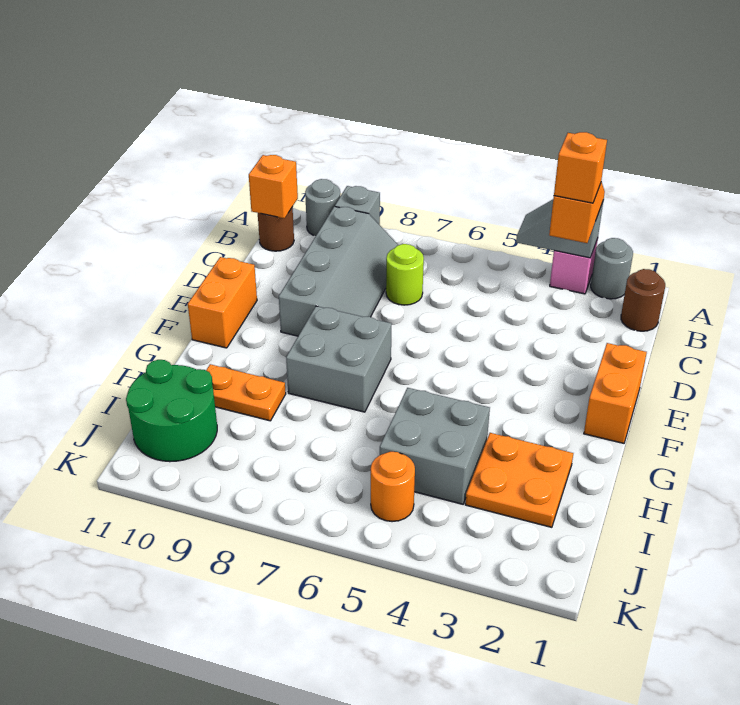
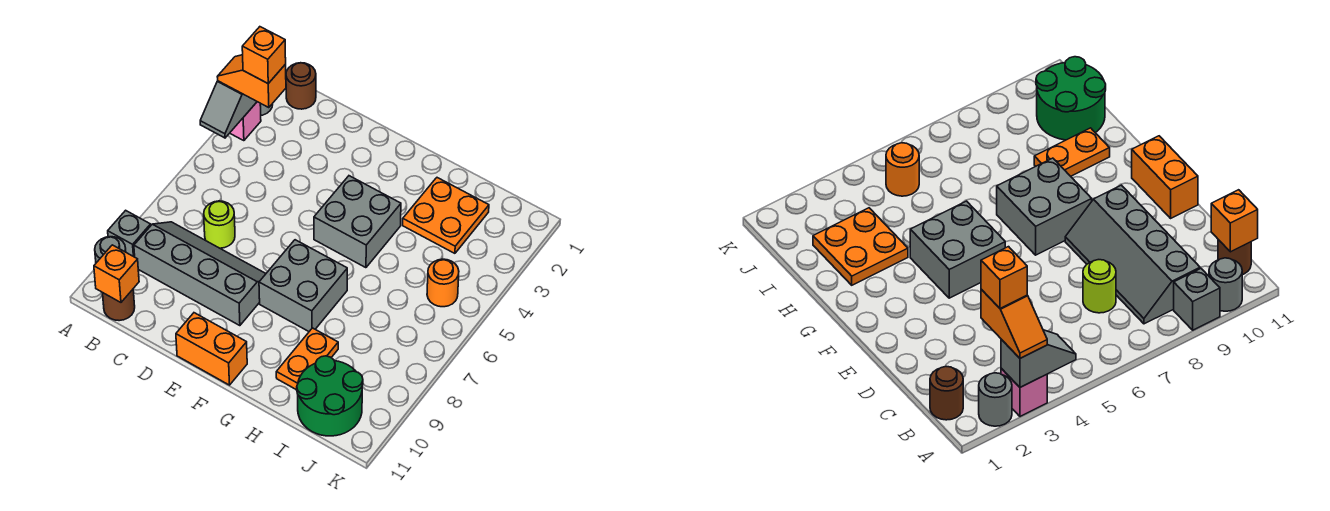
orange 1x2 brick [584,343,647,443] -> none
grey 2x2 brick [380,388,490,504] -> grey 2x2 brick moved to [314,176,401,268]

